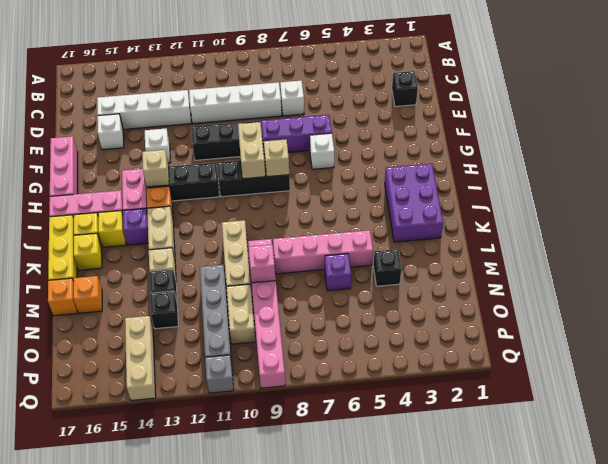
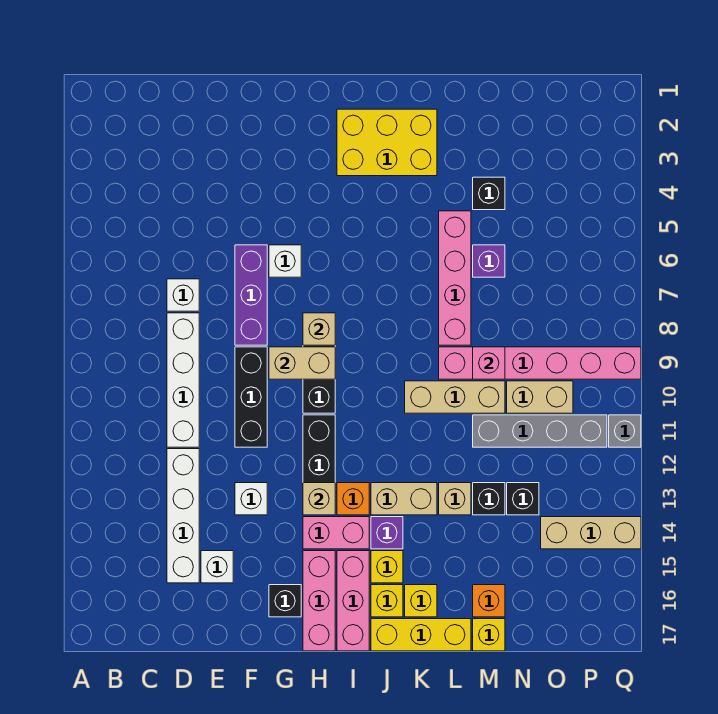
black 1x1 brick [392,71,418,107] -> black 1x1 brick moved to [269,585,301,617]
pink 1x3 brick [50,136,78,196] -> pink 1x3 brick turned to [303,551,335,651]
purple 2x3 brick [385,163,443,242] -> yellow 2x3 brick [337,109,437,176]
orange 1x1 brick [48,278,77,316] -> yellow 1x1 brick [473,619,505,651]

